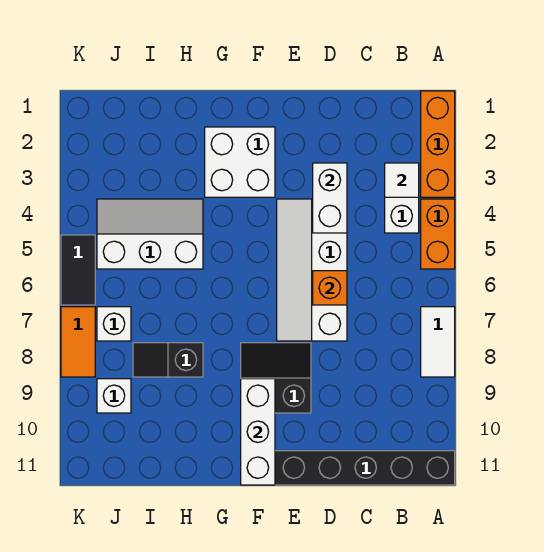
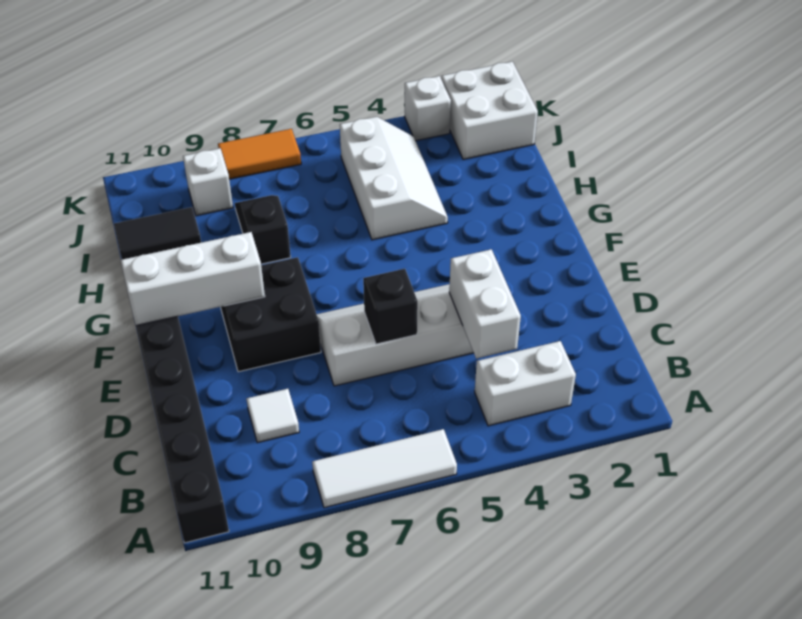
orange 1x3 brick [421,91,455,197] -> none
orange 1x2 brick [421,199,455,269] -> none
white 1x2 tile [421,307,455,377] -> white 1x3 tile [312,429,457,508]
white 1x1 tile [385,163,419,197] -> white 1x1 tile moved to [247,389,299,443]
white 1x2 brick [313,163,347,233] -> white 1x2 brick turned to [449,249,521,359]
orange 1x1 brick [313,271,347,305] -> black 1x1 brick [363,269,418,344]
black 2x2 slope [241,343,311,413] -> black 2x2 brick [221,257,321,372]
white 2x2 brick [205,127,275,197] -> white 2x2 brick moved to [441,62,538,159]
white 1x1 brick [97,307,131,341] -> white 1x1 brick moved to [405,76,451,141]
black 1x2 tile [61,235,95,305] -> black 1x2 tile moved to [114,207,201,259]

